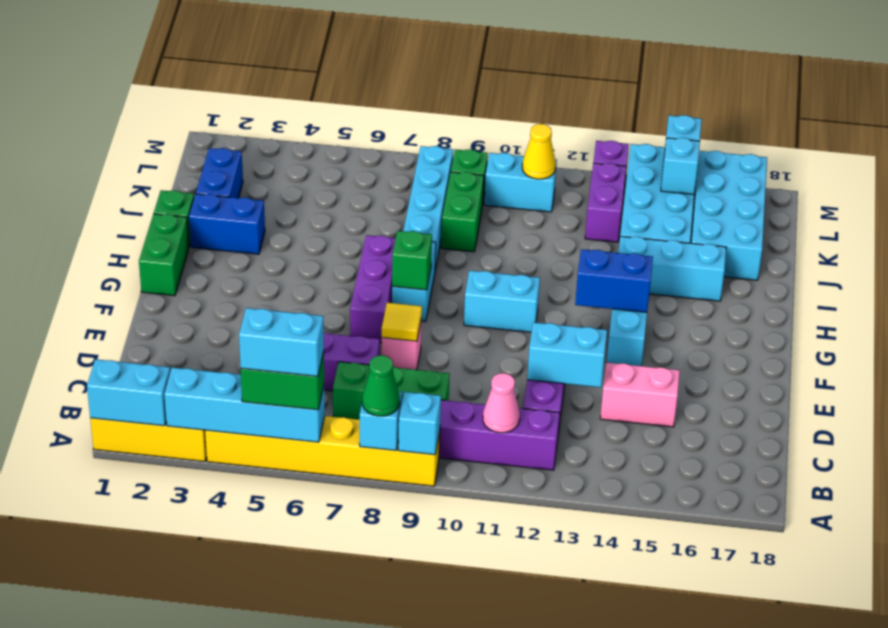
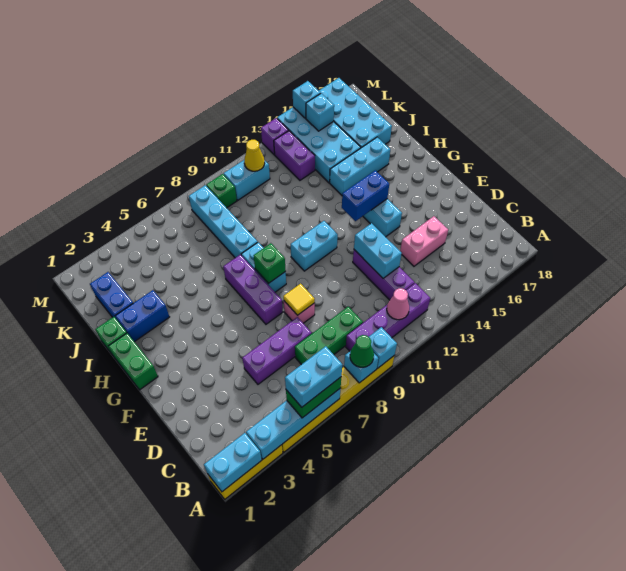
cyan 1x2 brick [527,322,607,387] -> cyan 1x2 brick turned to [354,223,402,278]
green 1x2 brick [441,172,484,252] -> none

